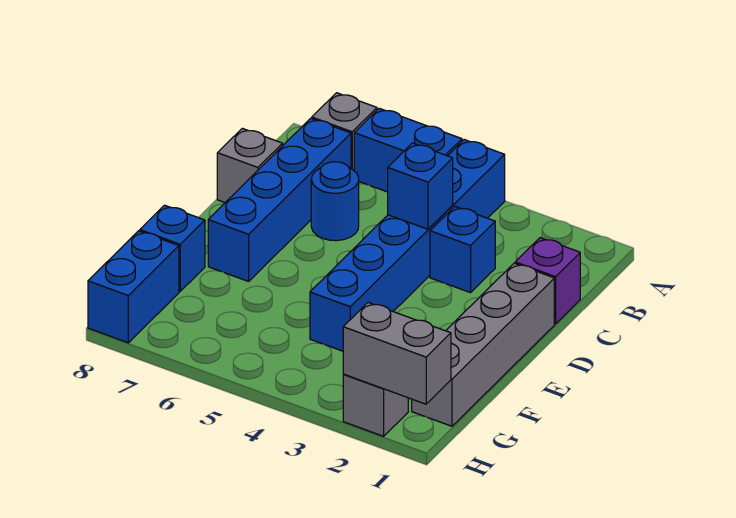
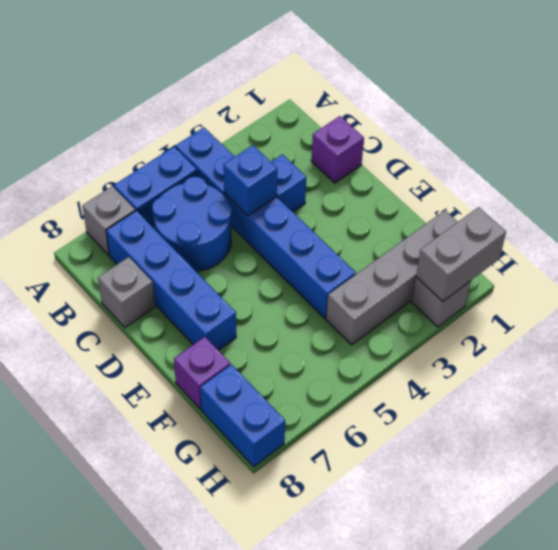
blue 1x1 round brick [311,162,359,241] -> blue 2x2 round brick [152,177,232,271]
grey 1x4 brick [412,263,554,426] -> grey 1x4 brick turned to [326,210,458,345]
blue 1x1 brick [140,205,205,291] -> purple 1x1 brick [174,337,230,409]

